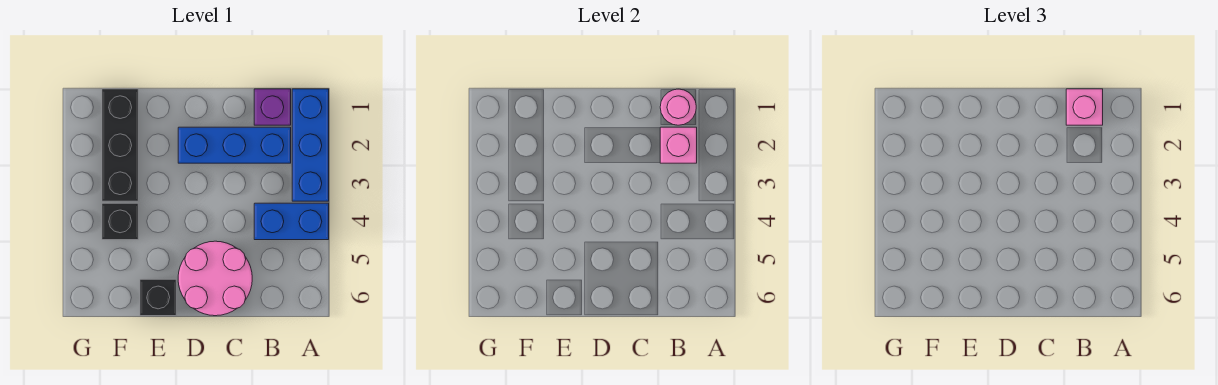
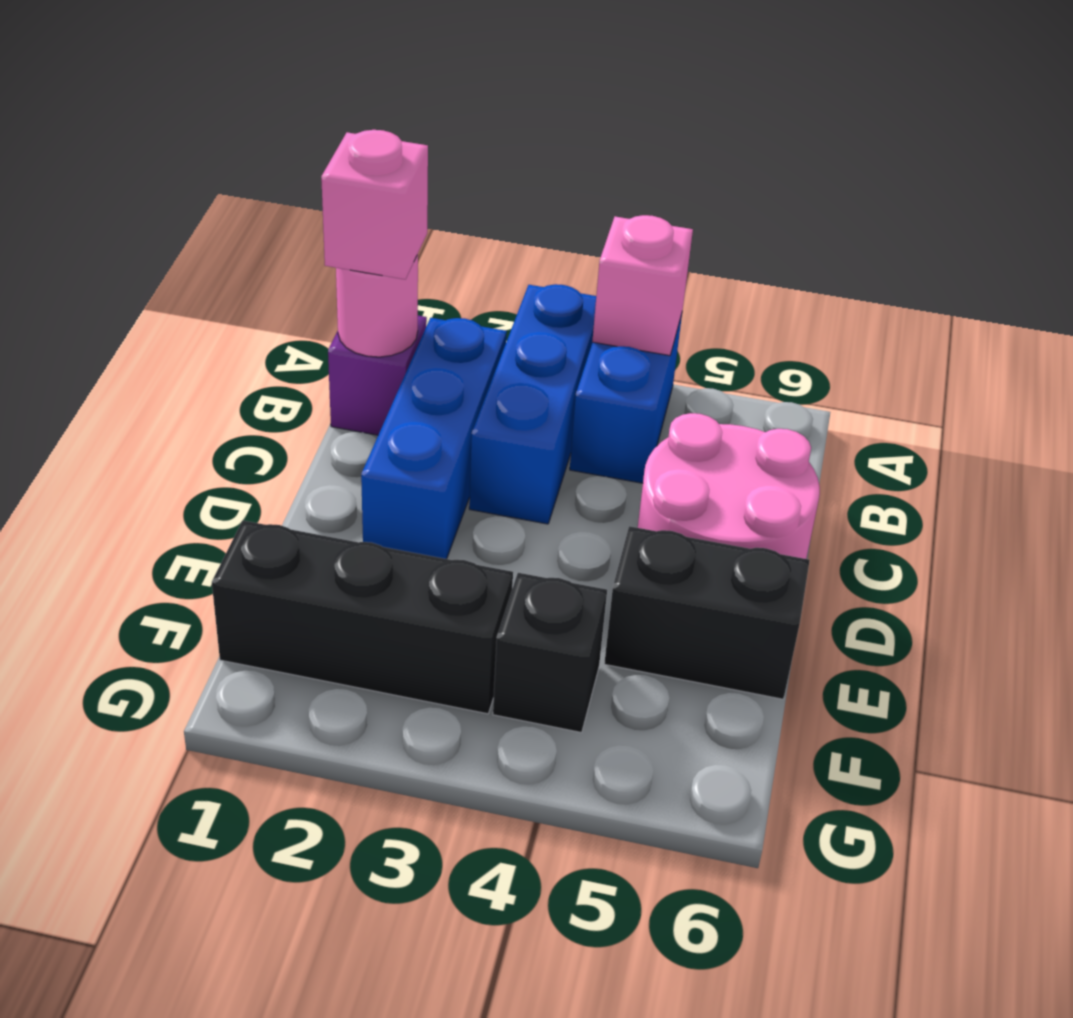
blue 1x3 brick [292,89,329,201] -> blue 1x3 brick turned to [469,284,596,524]
pink 1x1 brick [660,127,697,163] -> pink 1x1 brick moved to [592,215,693,356]
black 1x1 brick [140,279,176,316] -> black 1x2 brick [604,526,810,699]

